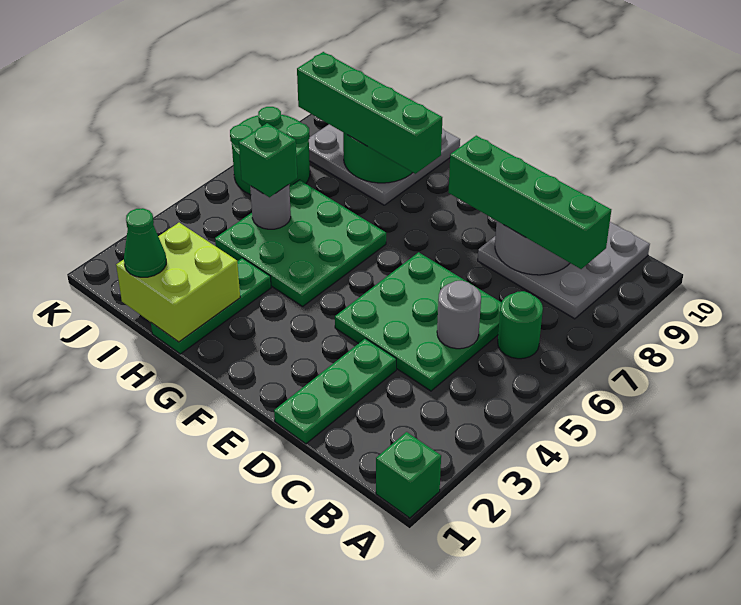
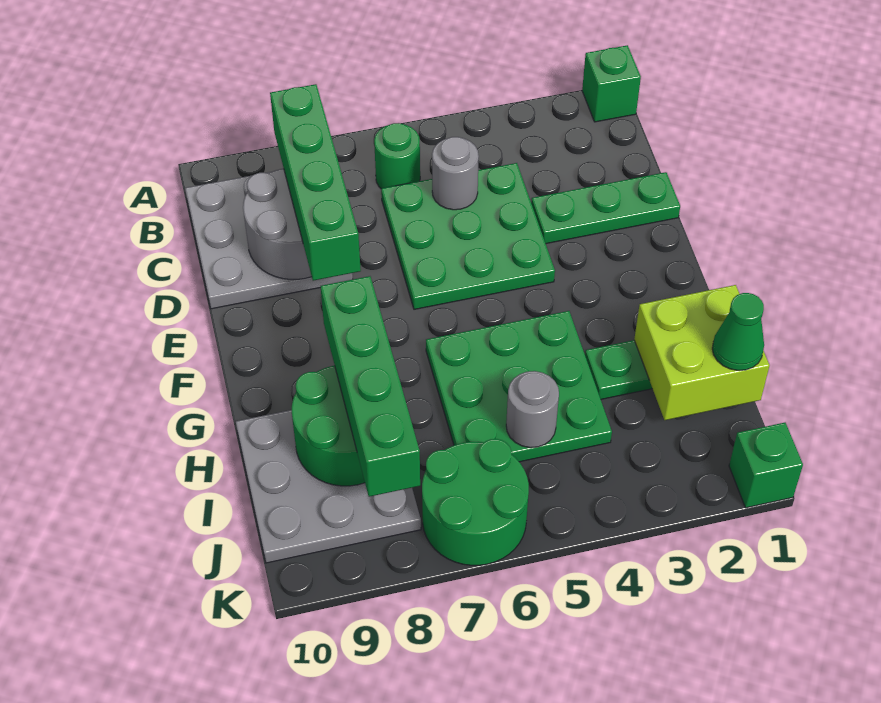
green 1x1 brick [239,123,297,197] -> green 1x1 brick moved to [729,423,803,508]

